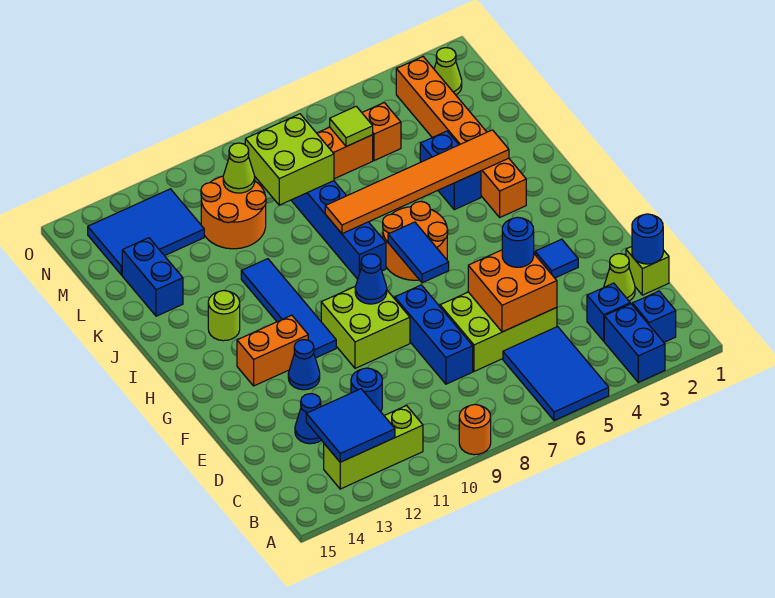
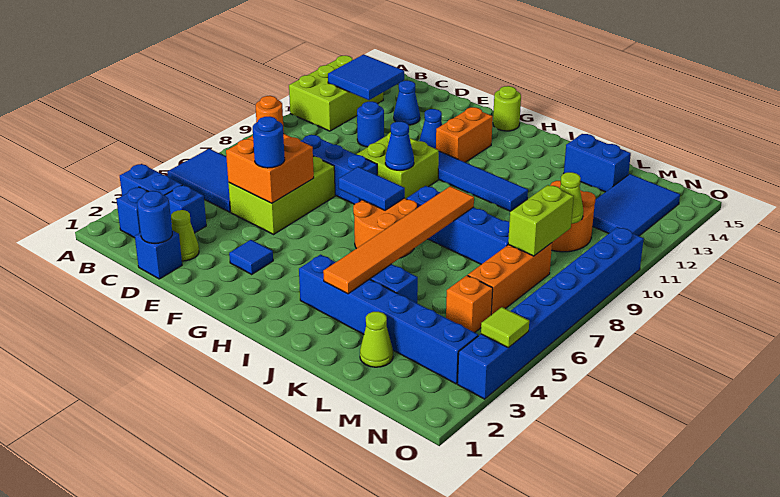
lime 1x3 brick [324,406,423,489] -> lime 2x3 brick [289,56,383,131]
lime 1x1 brick [626,247,669,295] -> blue 1x1 brick [135,230,182,279]
orange 1x6 brick [396,57,526,217] -> blue 1x6 brick [299,255,478,384]
lime 1x1 round brick [208,291,240,341] -> lime 1x1 round brick moved to [493,86,521,131]
lime 2x2 brick [245,114,334,205] -> lime 1x2 brick [508,185,574,256]
lime 1x1 tile [330,106,373,147] -> lime 1x1 tile moved to [481,307,529,348]
lime 1x1 cone [434,48,462,95] -> lime 1x1 cone moved to [360,312,393,367]
none -> blue 1x8 brick [457,227,644,399]

